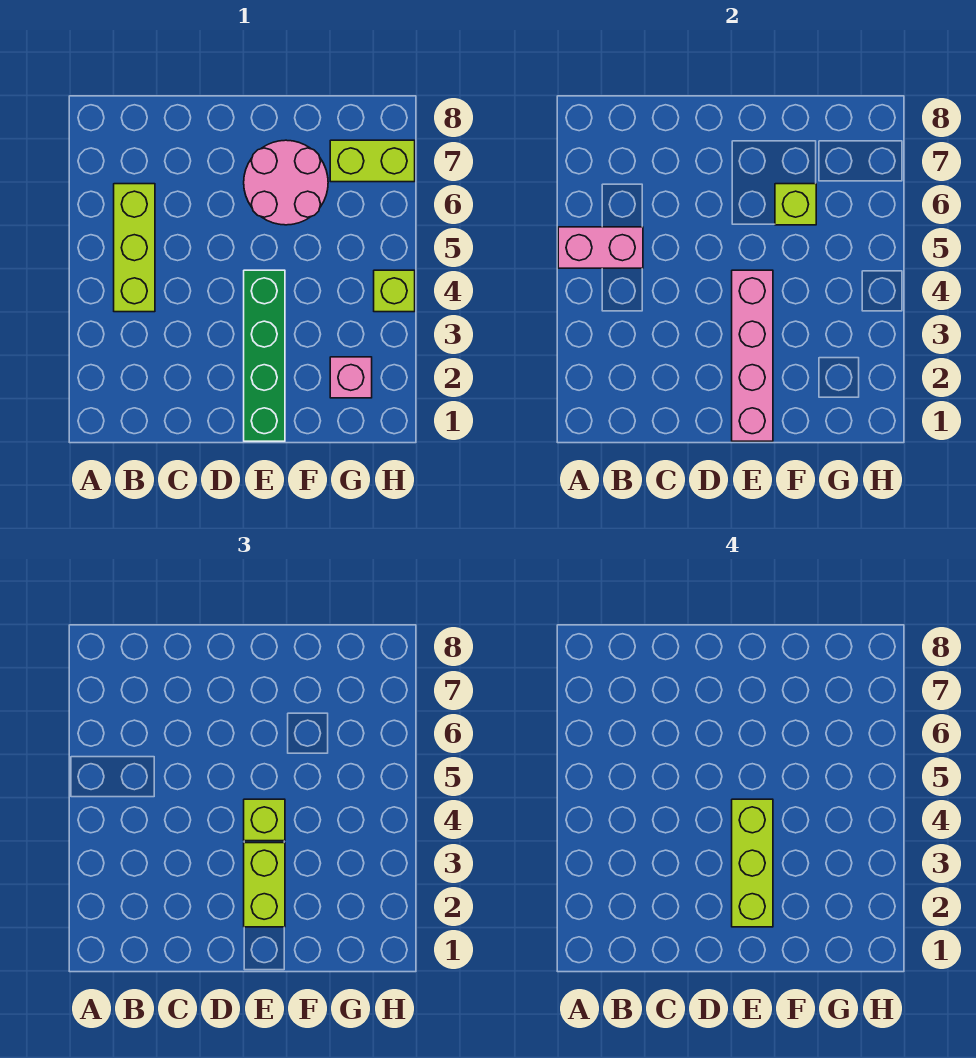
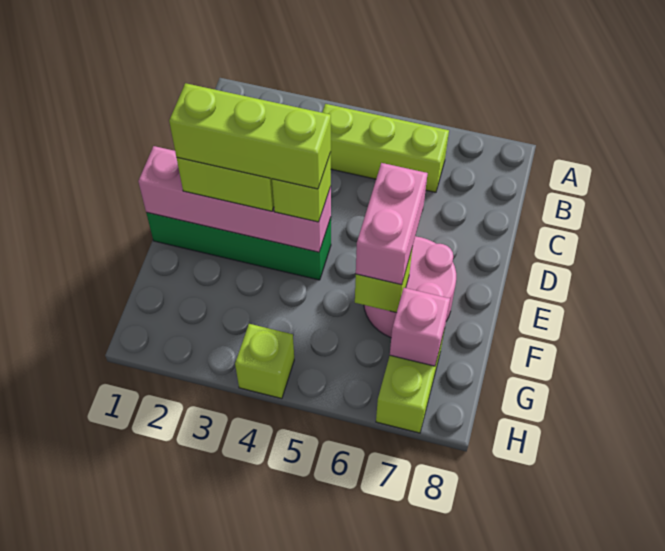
pink 1x2 brick [558,227,643,268] -> pink 1x2 brick moved to [356,163,428,285]
pink 1x1 brick [330,357,372,398] -> pink 1x1 brick moved to [390,288,450,366]

